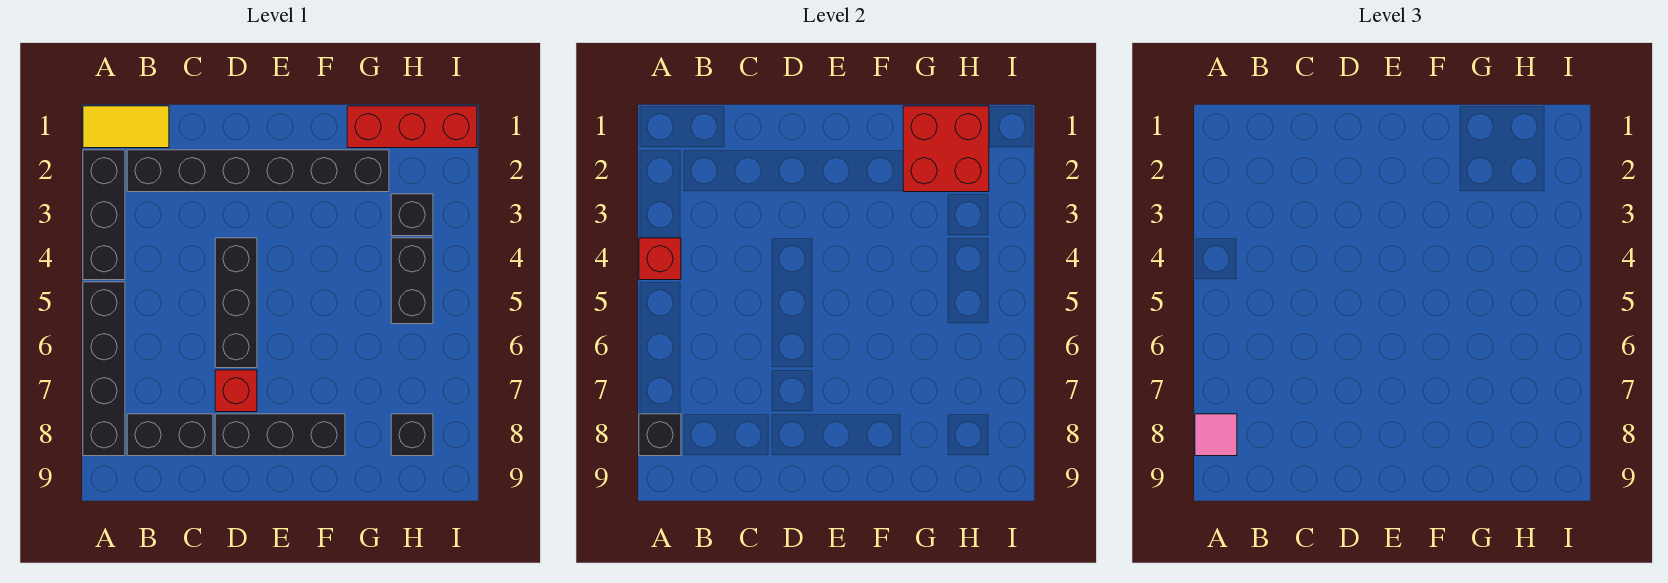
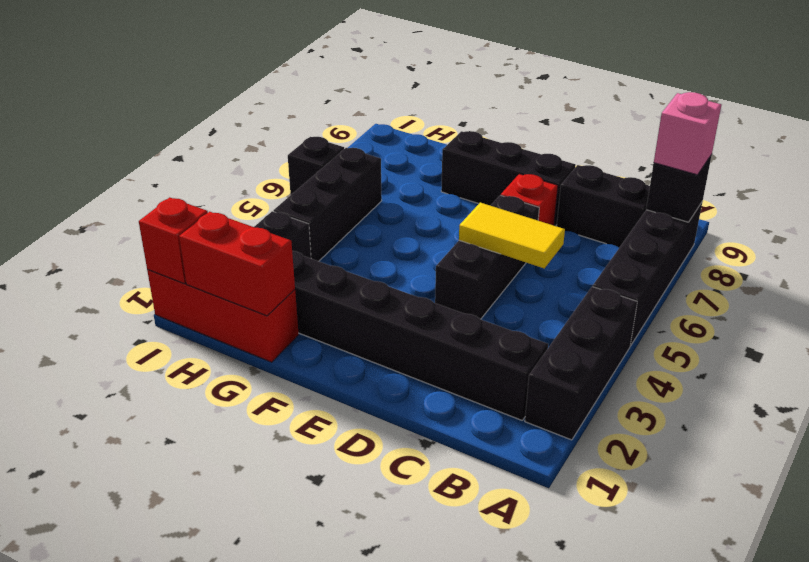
yellow 1x2 tile [83,106,169,148] -> yellow 1x2 tile moved to [459,203,565,269]
red 1x1 brick [639,238,681,280] -> red 1x1 brick moved to [139,197,208,284]
pink 1x1 tile [1195,414,1237,456] -> pink 1x1 brick [654,92,721,175]
red 2x2 brick [903,106,989,192] -> red 1x2 brick [179,212,295,316]
black 1x2 brick [391,238,433,324] -> black 1x3 brick [273,148,382,261]
black 1x1 brick [391,414,433,456] -> black 1x1 brick moved to [288,137,344,195]

